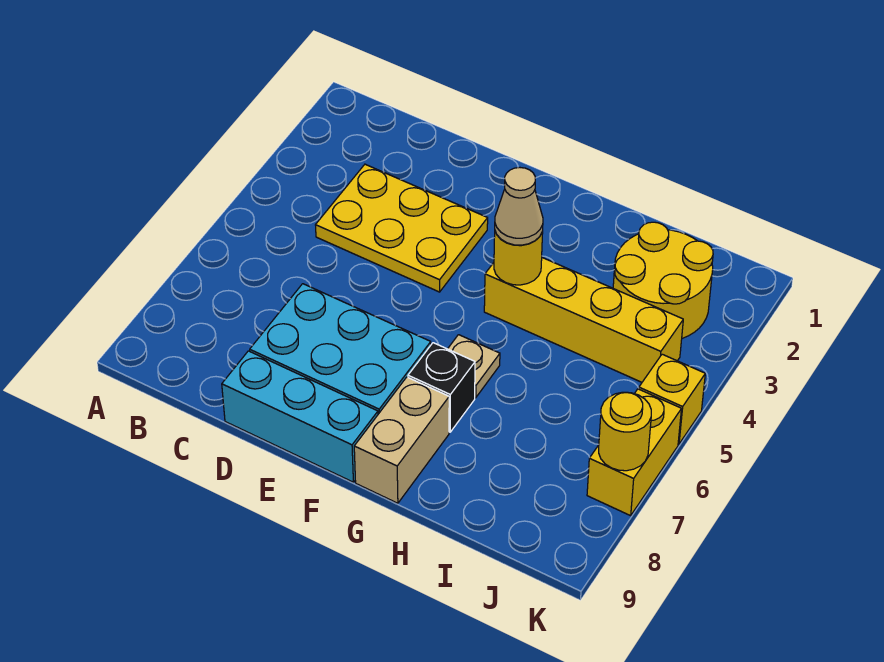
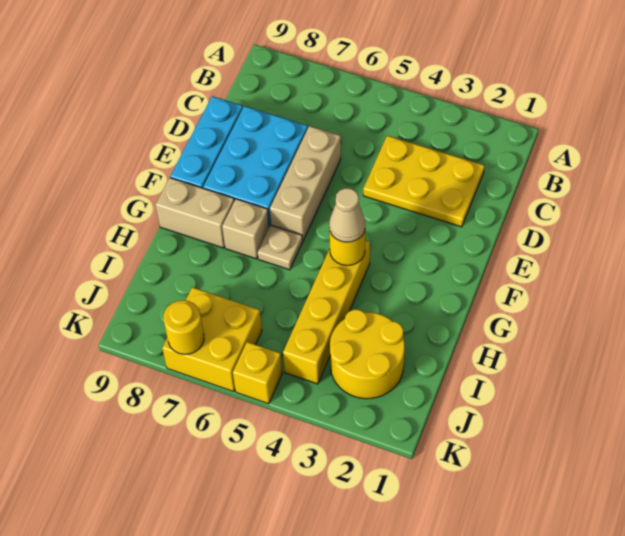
yellow 2x3 plate [316,164,488,292] -> yellow 2x3 plate turned to [363,136,485,227]
none -> tan 1x3 brick [270,126,341,240]
black 1x1 brick [408,343,475,432] -> tan 1x1 brick [222,199,269,259]
yellow 1x2 brick [587,389,681,516] -> yellow 2x2 brick [162,287,262,392]

